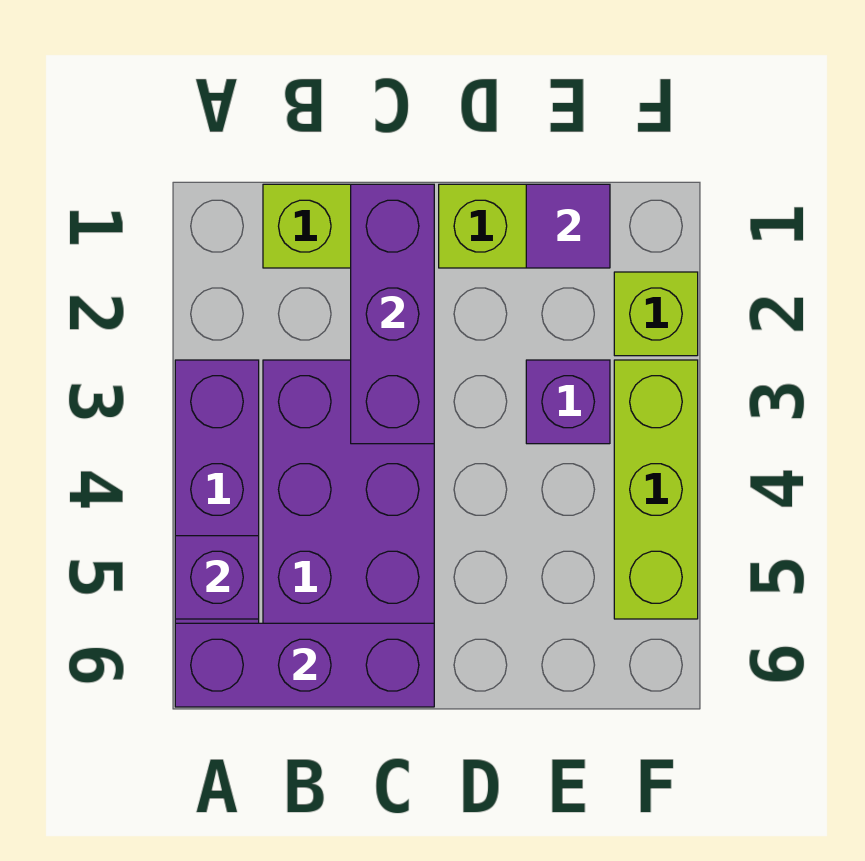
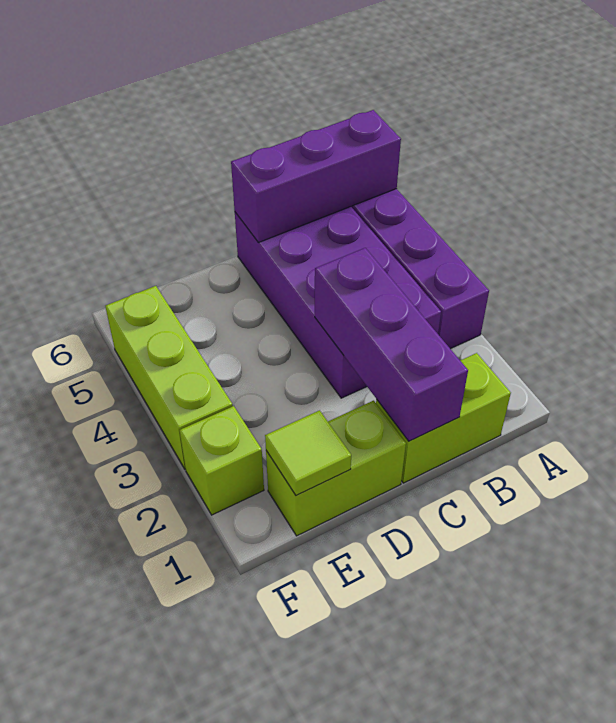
purple 1x1 brick [175,536,259,619] -> none
purple 1x1 tile [526,184,610,268] -> lime 1x1 tile [265,410,351,496]
purple 1x1 brick [526,360,610,444] -> none

